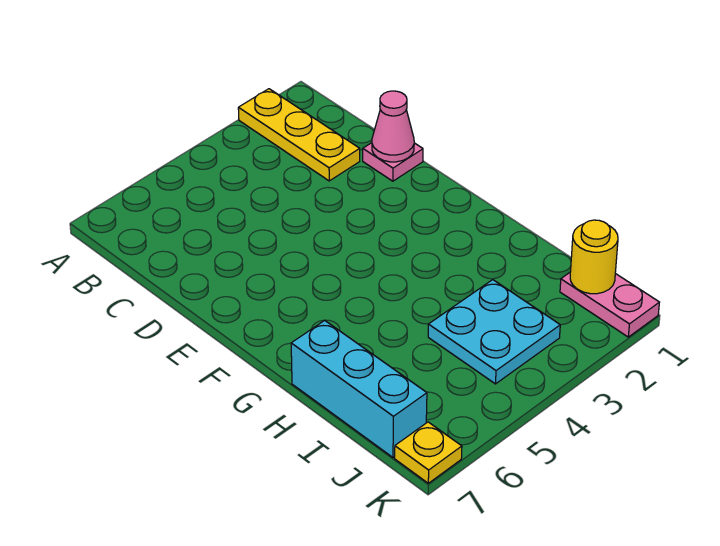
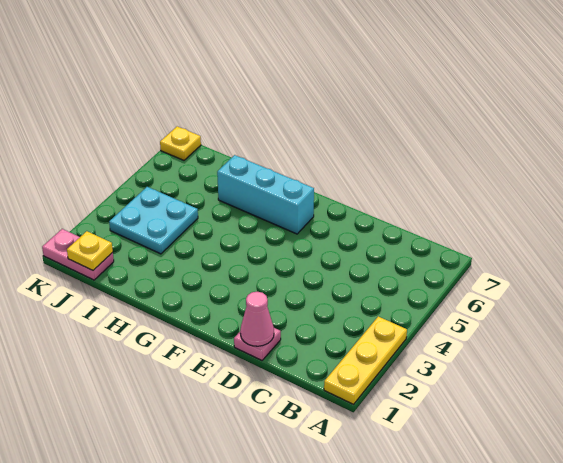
yellow 1x3 plate [238,89,360,181] -> yellow 1x3 plate turned to [324,316,407,404]
cyan 1x3 brick [291,320,427,457] -> cyan 1x3 brick moved to [217,155,314,234]
yellow 1x1 round brick [570,220,618,294] -> yellow 1x1 plate [67,231,113,270]

